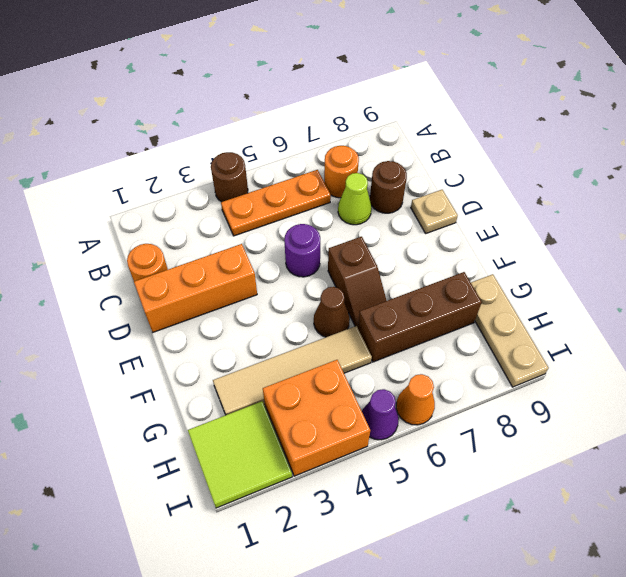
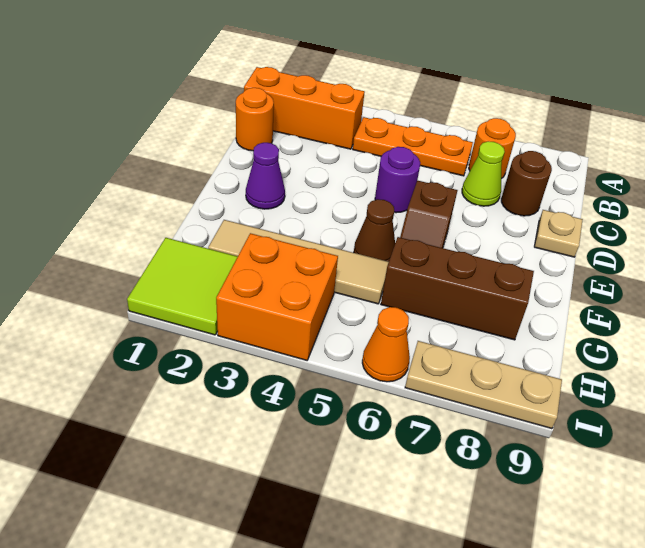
brown 1x1 round brick [211,152,248,202] -> none
orange 1x3 brick [134,244,257,332] -> orange 1x3 brick moved to [244,67,365,149]
tan 1x3 plate [471,274,549,387] -> tan 1x3 plate turned to [405,341,562,429]
purple 1x1 cone [362,389,399,440] -> purple 1x1 cone moved to [246,143,285,209]

